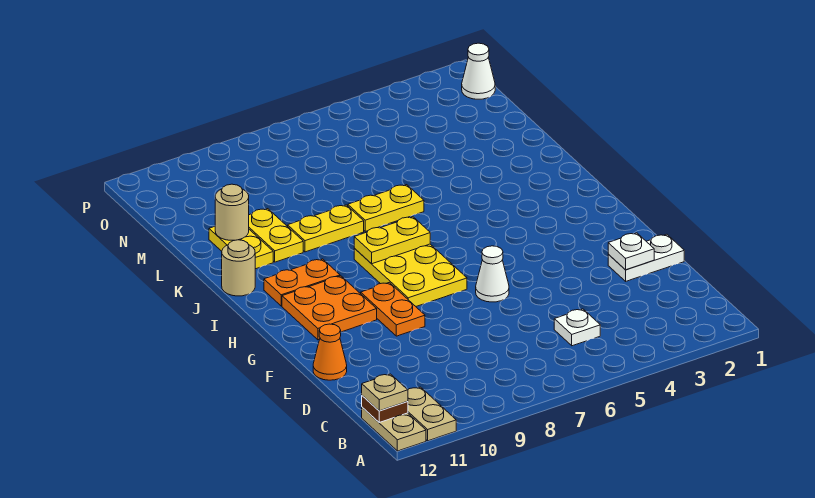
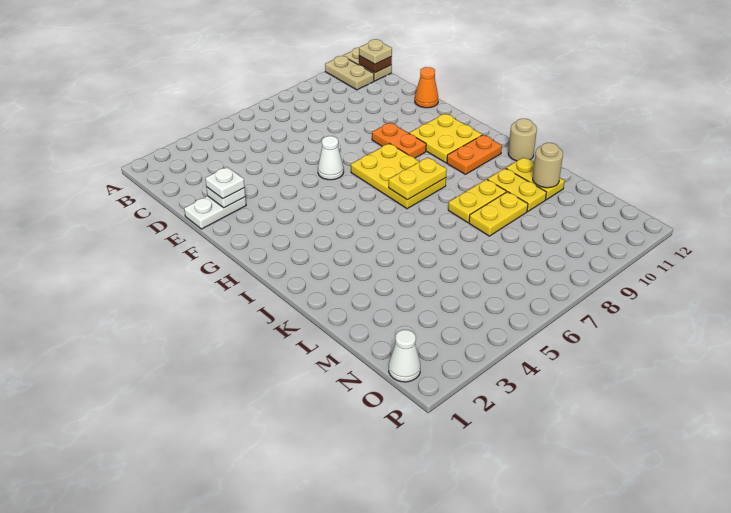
white 1x1 plate [554,309,600,346] -> white 1x1 plate moved to [205,167,245,199]
orange 2x2 plate [282,276,377,340] -> yellow 2x2 plate [409,114,482,163]
yellow 1x2 plate [348,185,424,231] -> yellow 1x2 plate moved to [469,192,528,236]

